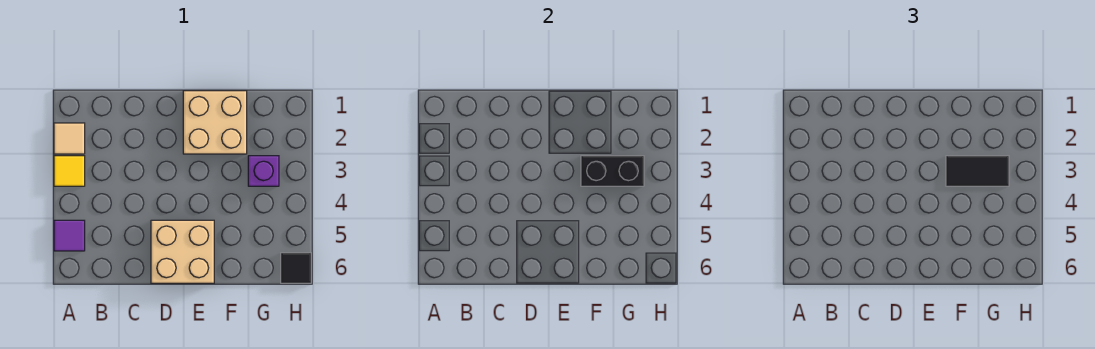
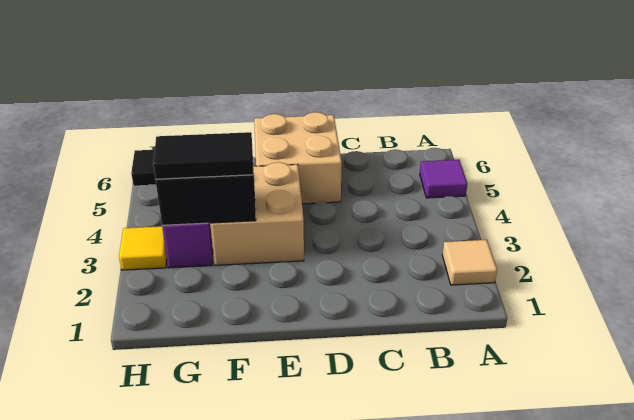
yellow 1x1 tile [54,156,85,186] -> yellow 1x1 tile moved to [119,226,167,270]
tan 2x2 brick [183,91,247,154] -> tan 2x2 brick moved to [210,162,304,265]

